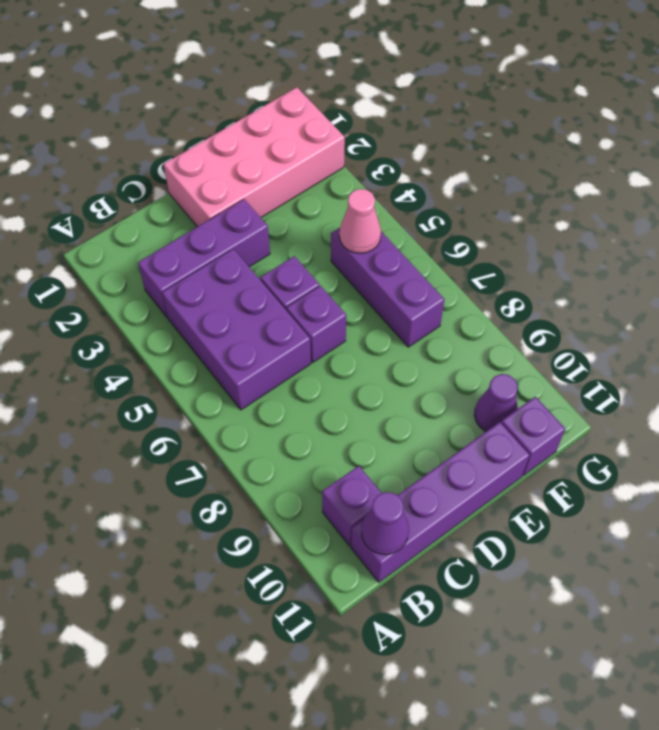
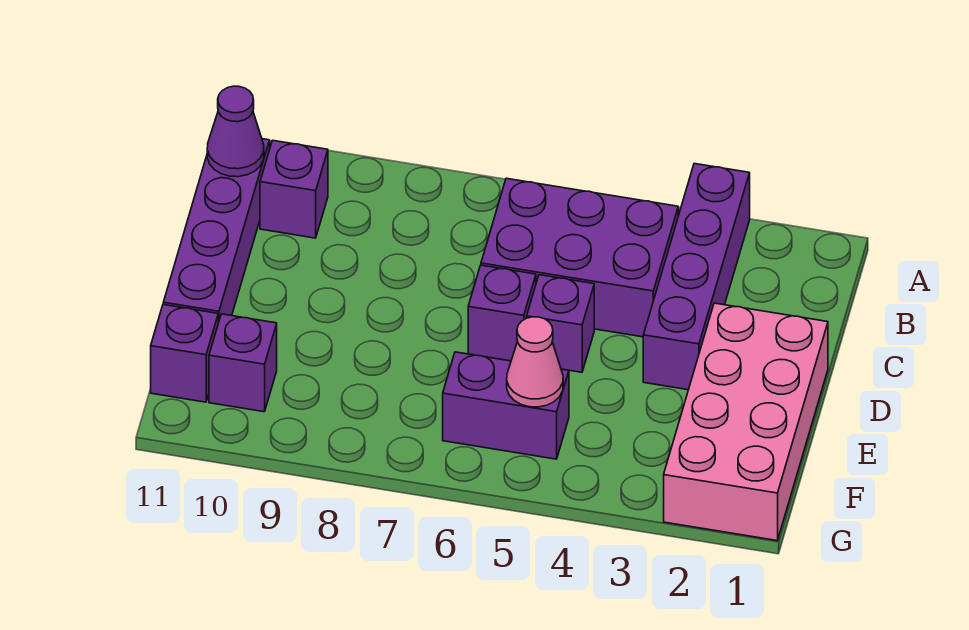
purple 1x3 brick [138,199,270,318] -> purple 1x4 brick [643,164,750,390]
purple 1x3 brick [331,228,444,347] -> purple 1x2 brick [443,352,569,459]
purple 1x1 cone [474,374,518,431] -> purple 1x1 brick [209,314,277,412]

